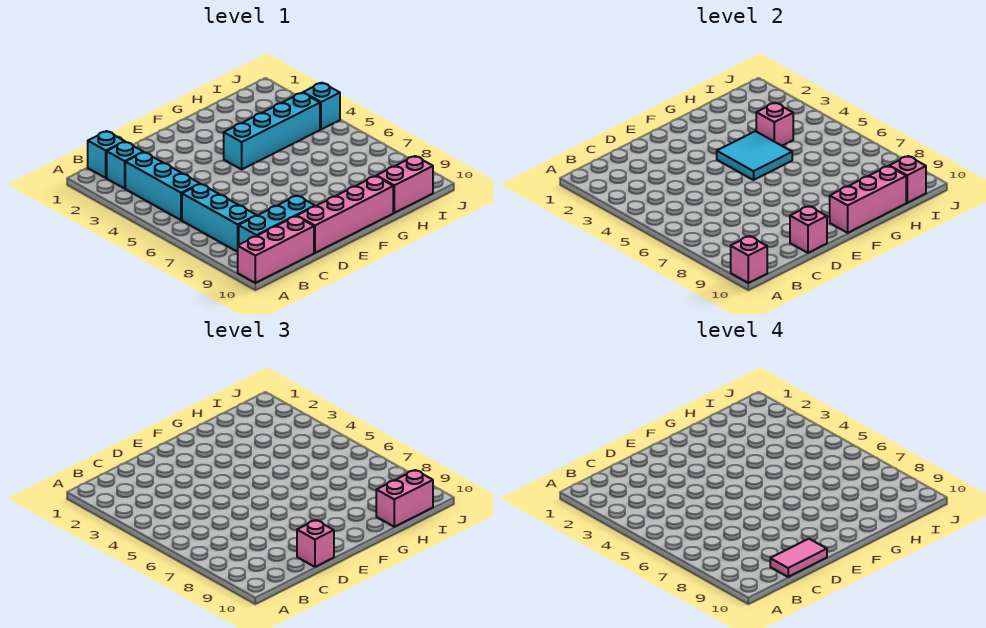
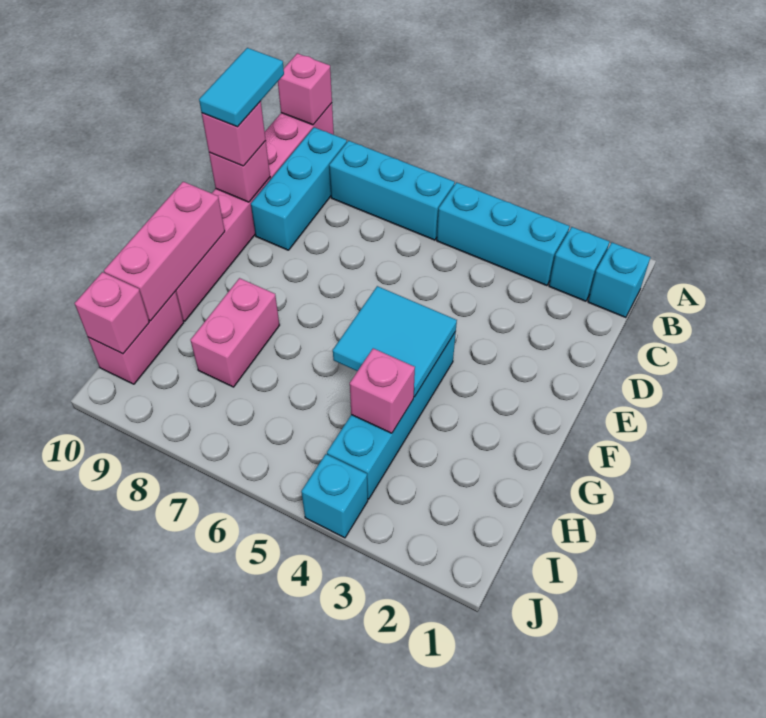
pink 1x2 tile [770,539,827,577] -> cyan 1x2 tile [199,48,284,127]
pink 1x2 brick [376,470,433,527] -> pink 1x2 brick moved to [191,278,279,387]

